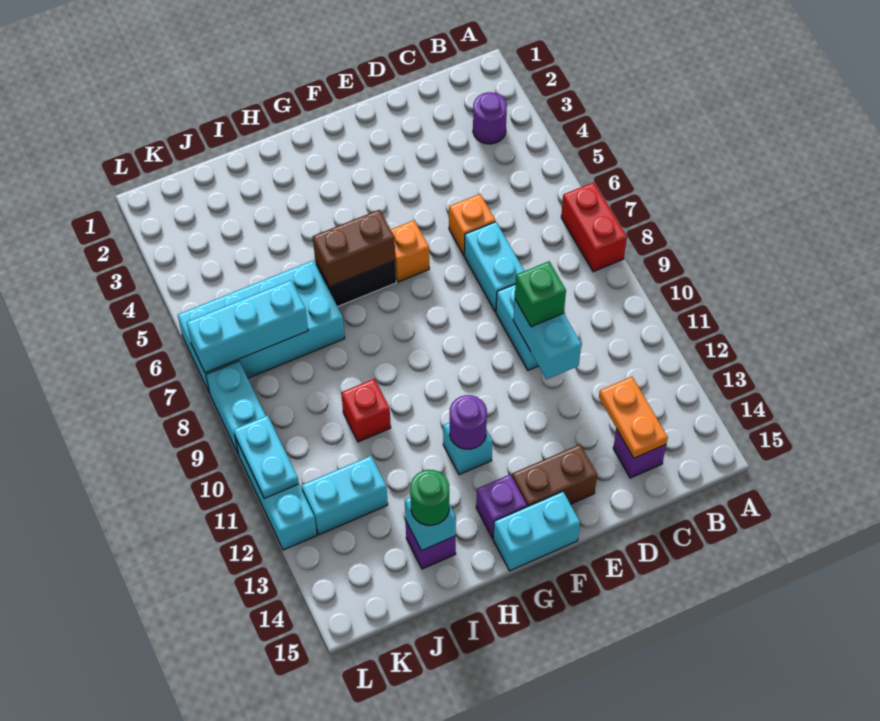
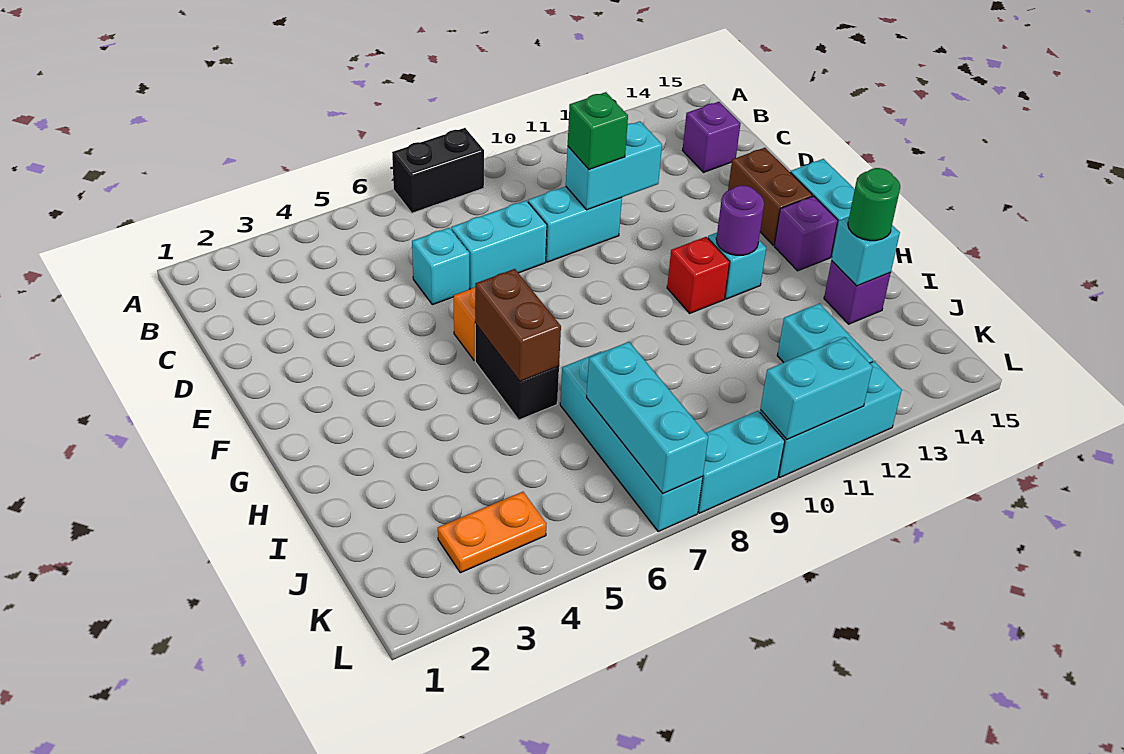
red 1x2 brick [561,182,627,272] -> black 1x2 brick [392,128,484,213]
purple 1x1 round brick [473,92,507,144] -> none
orange 1x2 plate [599,377,668,458] -> orange 1x2 plate moved to [438,492,546,573]
orange 1x1 brick [449,194,495,255] -> cyan 1x1 brick [412,228,469,305]
cyan 2x4 brick [178,261,345,394] -> cyan 1x4 brick [560,352,703,531]
red 1x1 brick [341,379,391,442] -> red 1x1 brick moved to [667,237,730,313]
cyan 1x2 plate [234,416,299,499] -> cyan 1x2 brick [760,337,873,439]

